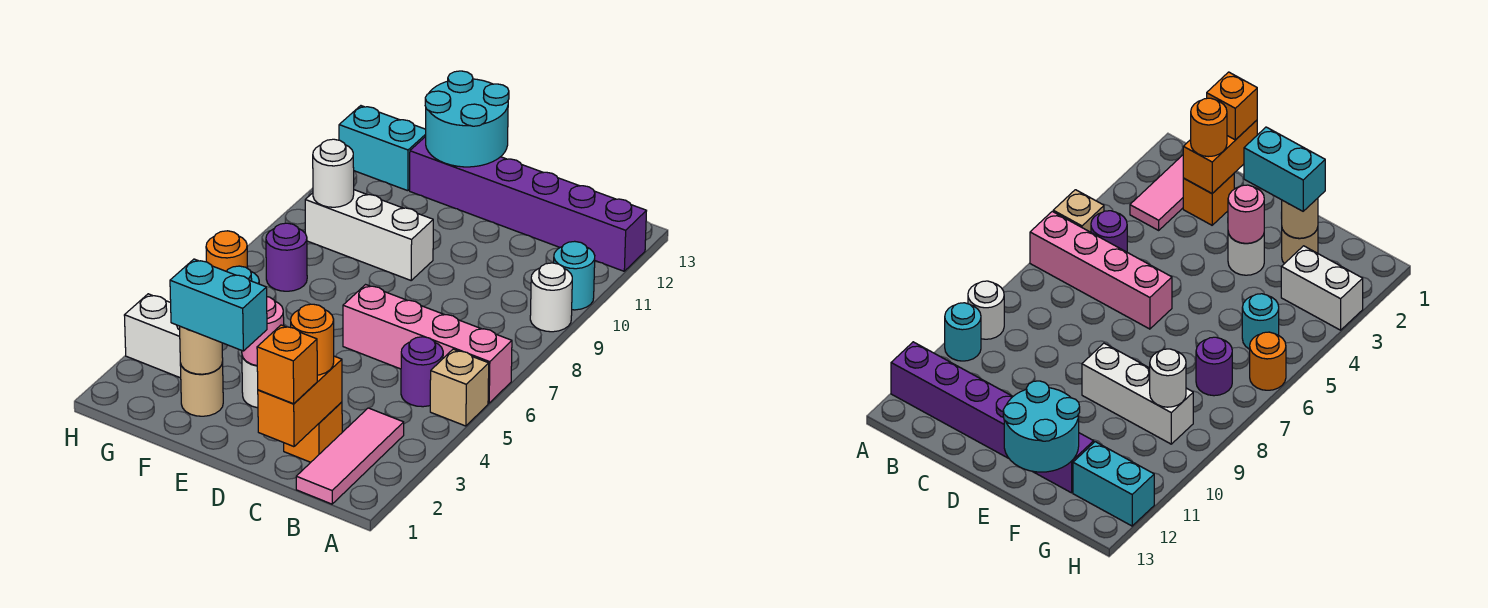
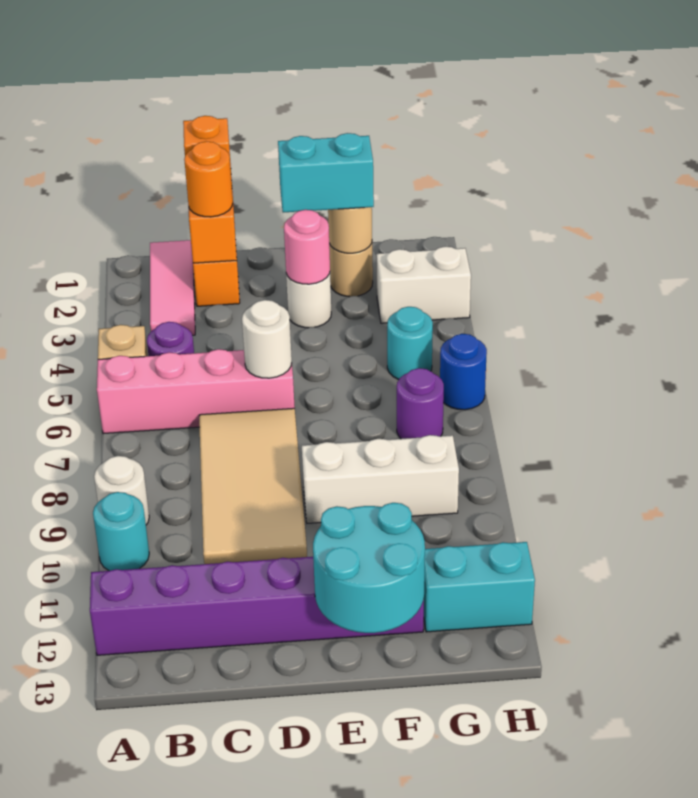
none -> tan 2x4 tile [199,408,307,564]
white 1x1 round brick [313,139,354,207] -> white 1x1 round brick moved to [242,300,292,378]
orange 1x1 round brick [206,231,248,271] -> blue 1x1 round brick [440,334,487,410]

